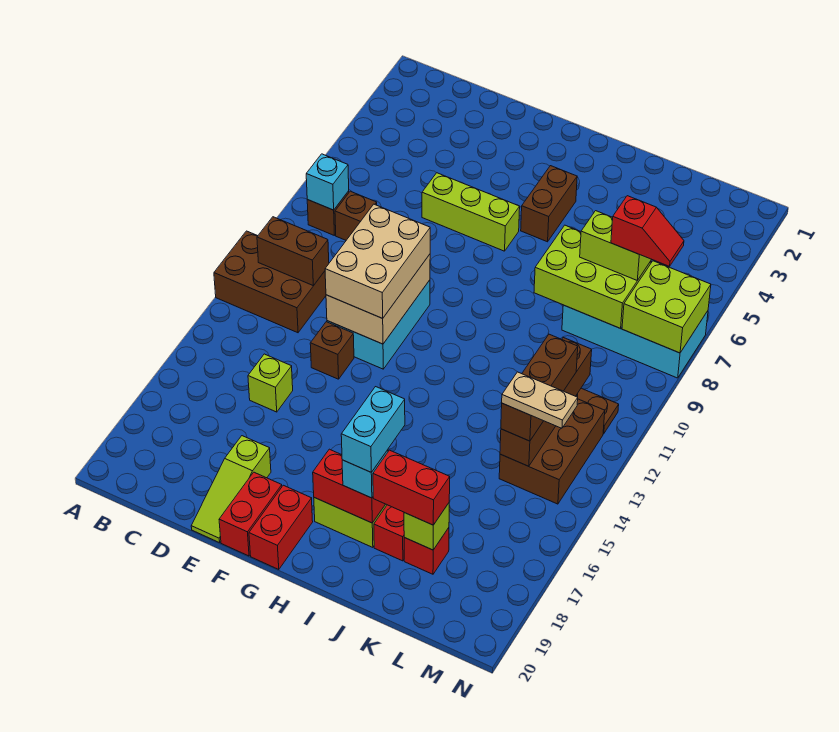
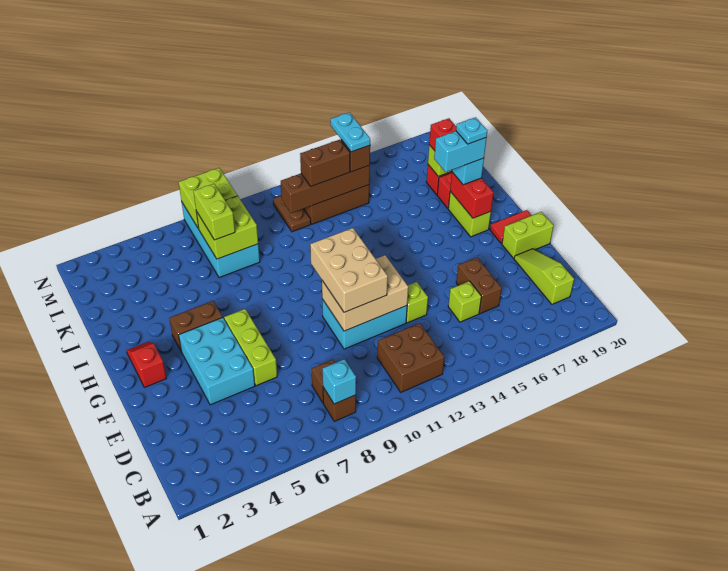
brown 2x3 brick [214,231,326,333] -> brown 2x2 brick [377,323,444,392]
brown 1x2 brick [257,217,329,286] -> brown 1x2 brick moved to [456,257,502,314]
none -> cyan 2x3 brick [179,318,255,405]
tan 2x3 brick [325,204,430,318] -> tan 2x3 brick turned to [310,228,388,312]
brown 1x1 brick [310,322,354,379] -> lime 1x1 brick [406,282,428,323]
lime 1x3 slope [191,436,271,543] -> lime 1x3 slope turned to [514,249,574,304]
red 1x2 brick [219,472,282,556] -> lime 1x2 brick [502,212,554,258]
red 1x2 brick [249,485,313,570] -> red 1x2 tile [490,210,532,244]
none -> cyan 1x1 plate [456,117,487,144]
lime 2x3 brick [534,225,651,328] -> lime 2x2 brick [196,196,258,259]
red 1x2 slope [611,196,684,266] -> red 1x2 slope moved to [127,342,166,388]
tan 1x2 plate [502,372,578,428] -> cyan 1x2 plate [331,112,370,152]

